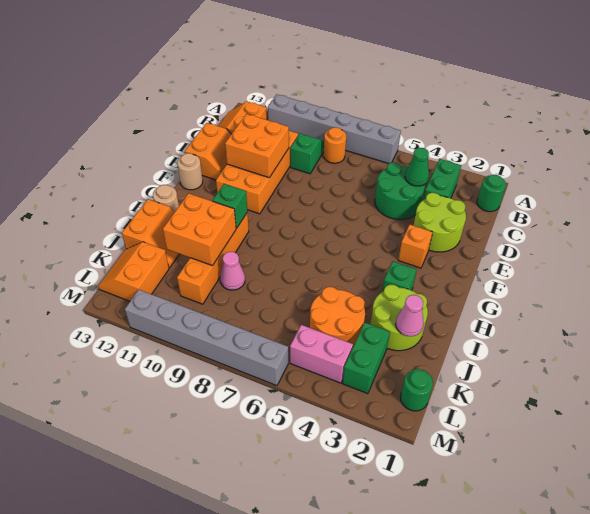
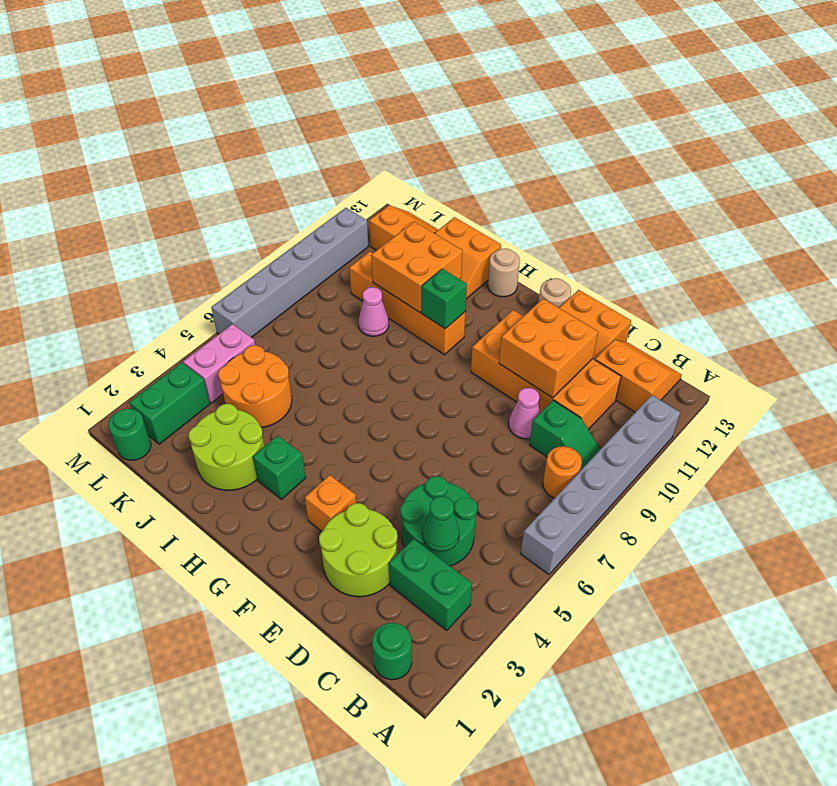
pink 1x1 cone [396,295,424,336] -> pink 1x1 cone moved to [509,388,540,439]
green 1x2 brick [342,323,390,394] -> green 1x2 brick turned to [130,363,210,444]

